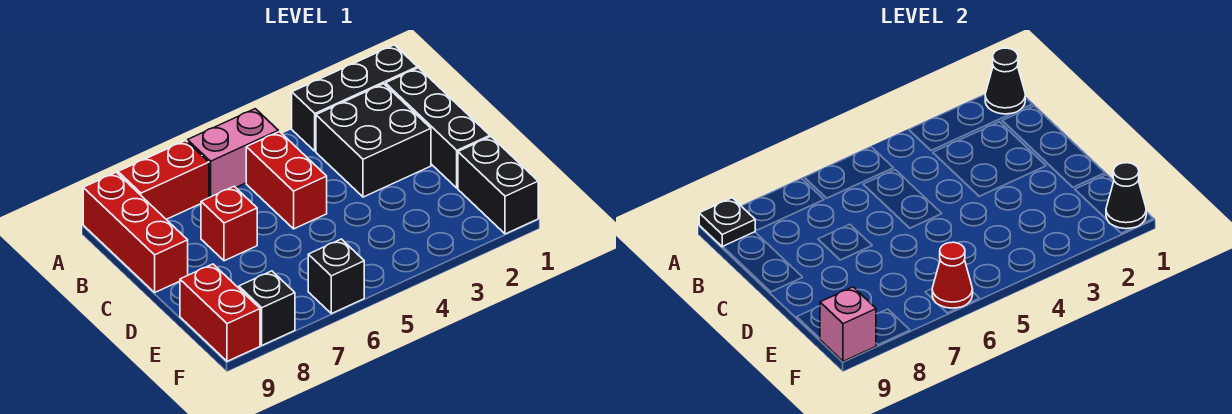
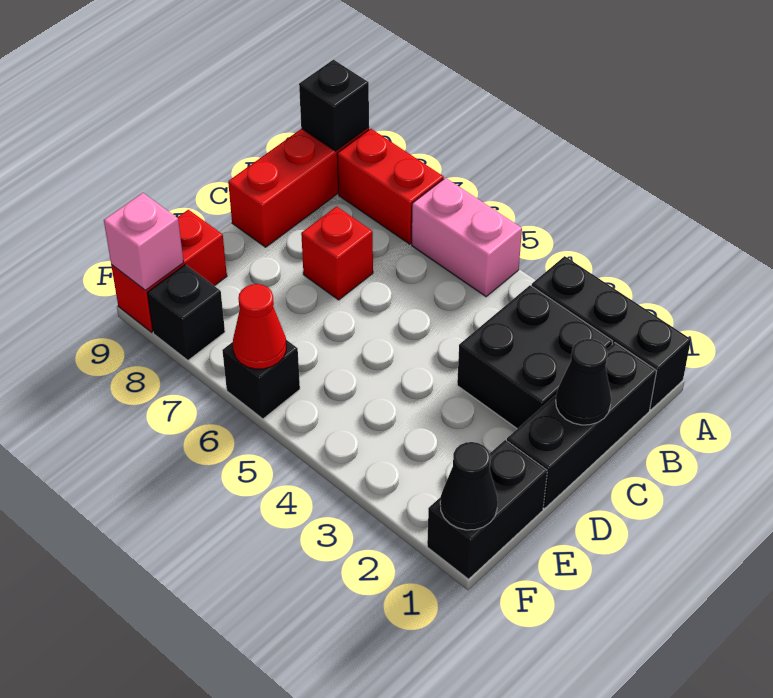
black 1x1 cone [985,48,1025,114] -> black 1x1 cone moved to [556,339,611,425]
black 1x1 plate [699,198,755,247] -> black 1x1 brick [299,60,369,151]
red 1x2 brick [246,132,327,229] -> none

